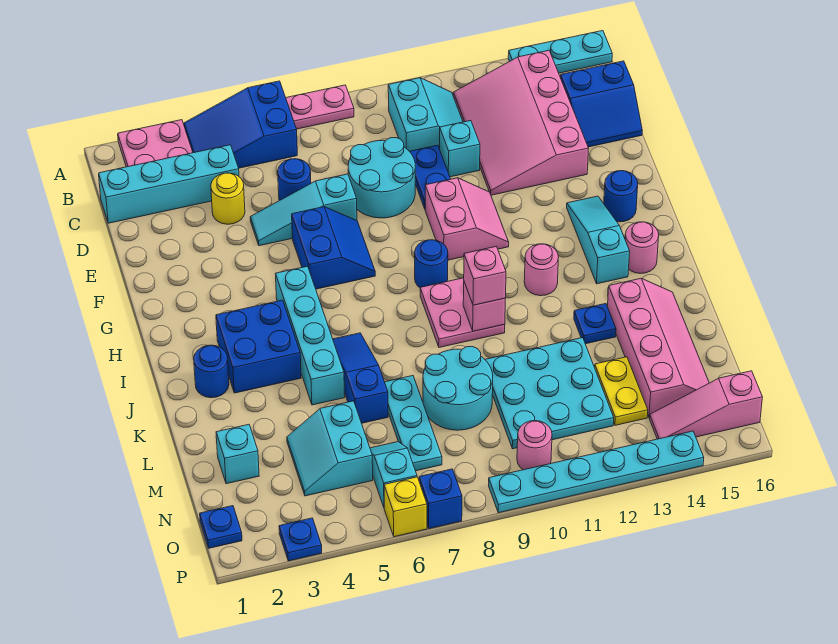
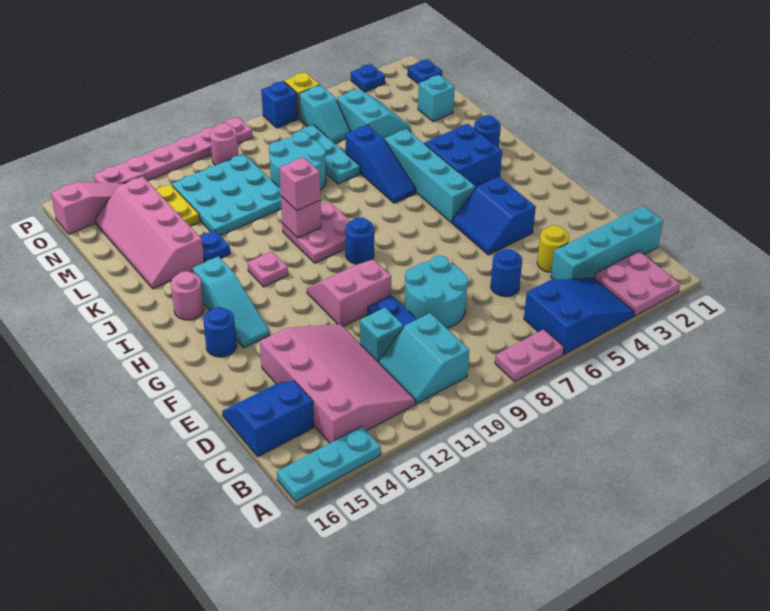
cyan 1x3 slope [250,174,357,246] -> none
blue 2x2 slope [292,207,375,289] -> blue 2x2 slope moved to [453,177,536,255]
pink 2x2 slope [425,178,509,260] -> pink 2x2 slope turned to [307,259,391,326]
pink 1x1 round brick [524,244,559,296] -> pink 1x1 plate [248,251,288,287]
cyan 1x6 plate [489,431,704,513] -> pink 1x6 plate [94,117,253,183]

